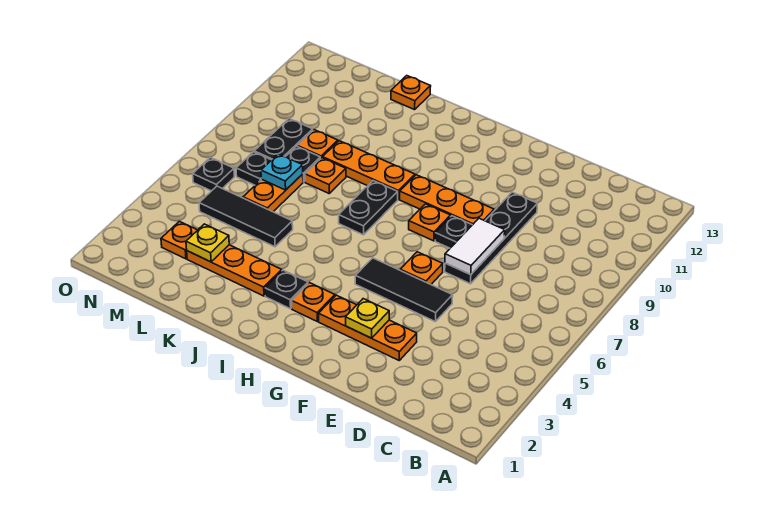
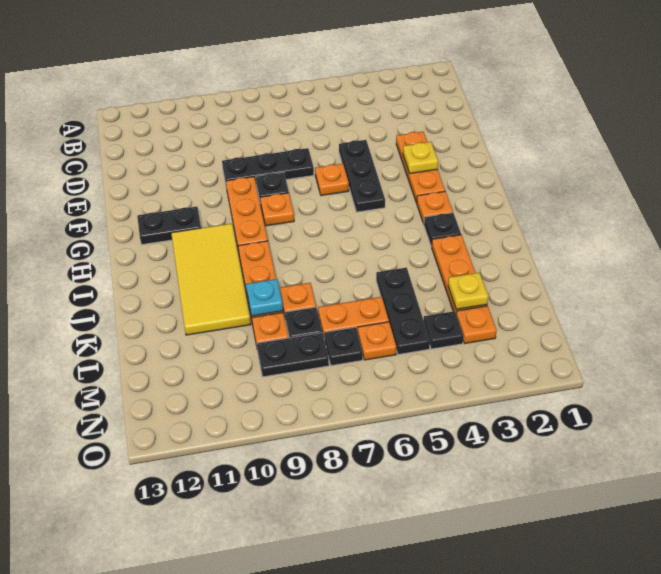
black 1x3 tile [355,258,453,321] -> black 1x3 plate [339,140,385,212]
black 1x4 plate [445,192,537,284] -> black 1x3 plate [222,148,314,183]
white 1x2 tile [445,218,505,275] -> none
none -> yellow 2x4 tile [171,224,251,335]
black 1x2 plate [339,181,398,235] -> black 1x2 plate moved to [137,207,201,245]
black 1x3 tile [199,186,293,247] -> black 1x3 plate [376,268,430,354]
orange 1x1 plate [391,76,431,110] -> orange 1x1 plate moved to [358,322,396,360]
cyan 1x1 plate [261,154,303,190] -> cyan 1x1 plate moved to [246,279,283,316]
black 1x1 plate [193,157,234,191] -> black 1x1 plate moved to [424,311,463,349]

